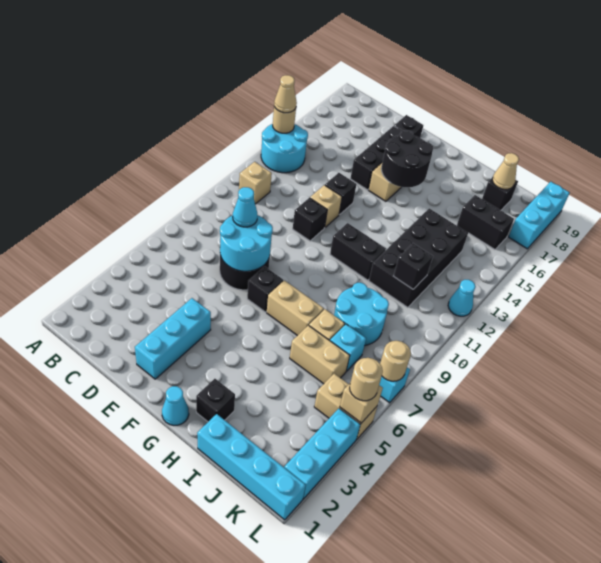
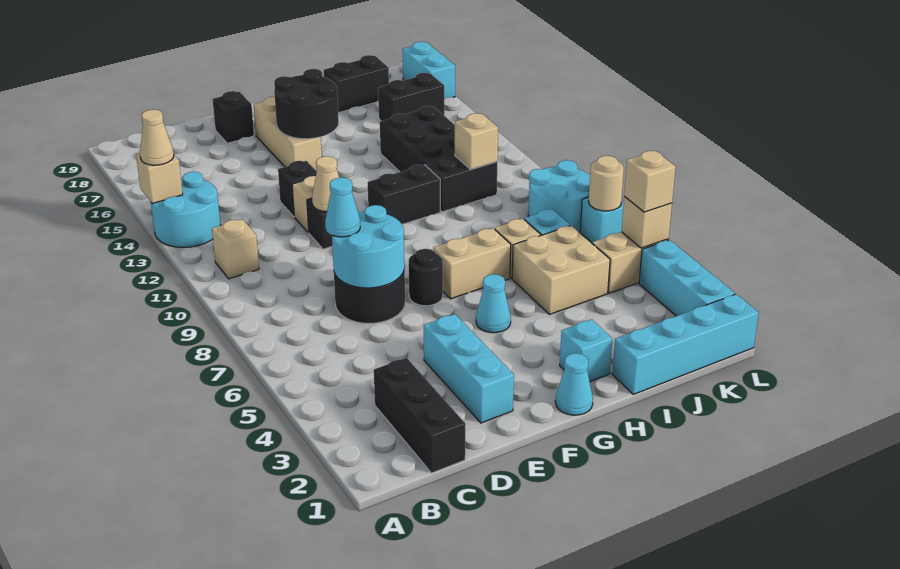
tan 1x1 round brick [273,107,296,133] -> tan 1x1 brick [136,153,183,204]
black 1x3 brick [350,126,402,190] -> black 1x3 brick moved to [374,358,465,473]
black 1x1 brick [247,266,283,312] -> black 1x1 round brick [409,249,443,306]
black 1x1 brick [196,379,235,422] -> cyan 1x1 brick [560,319,612,382]
tan 1x2 brick [290,325,350,384] -> tan 2x2 brick [512,226,610,314]
cyan 2x2 round brick [334,283,389,345] -> cyan 2x2 round brick moved to [528,160,590,232]
black 1x1 brick [394,243,433,289] -> tan 1x1 brick [455,113,498,169]
black 1x1 brick [482,177,518,210] -> black 1x2 brick [324,55,389,113]
tan 1x1 cone [492,153,519,189] -> tan 1x1 cone moved to [312,156,339,212]
tan 1x1 round brick [350,358,383,401] -> tan 1x1 brick [624,151,676,212]
cyan 1x1 cone [448,280,476,316] -> cyan 1x1 cone moved to [476,274,511,333]
cyan 1x3 brick [509,182,569,249] -> cyan 1x2 brick [402,42,455,99]

